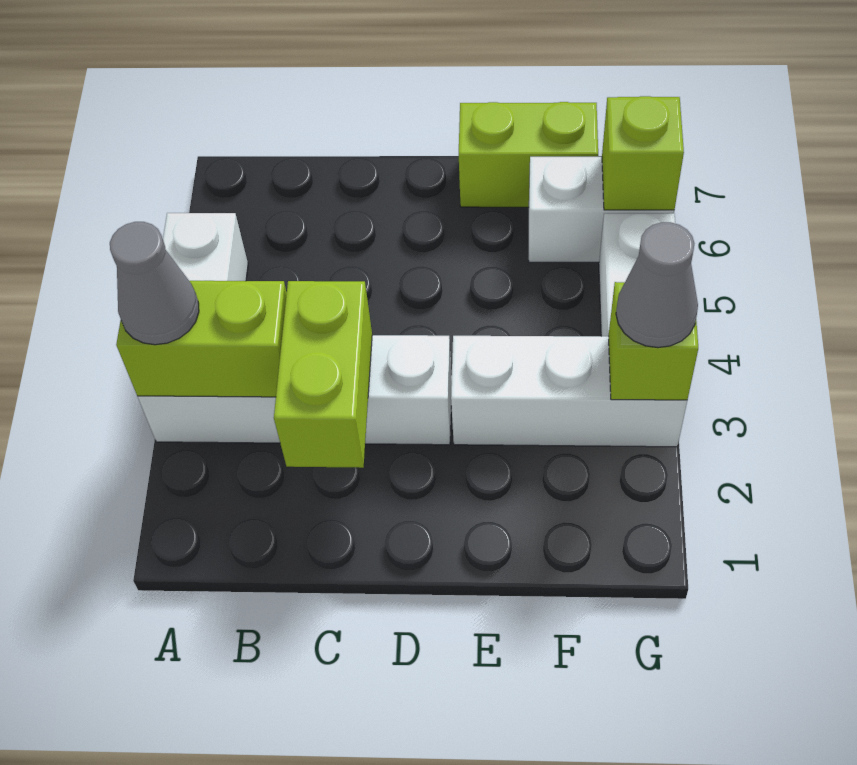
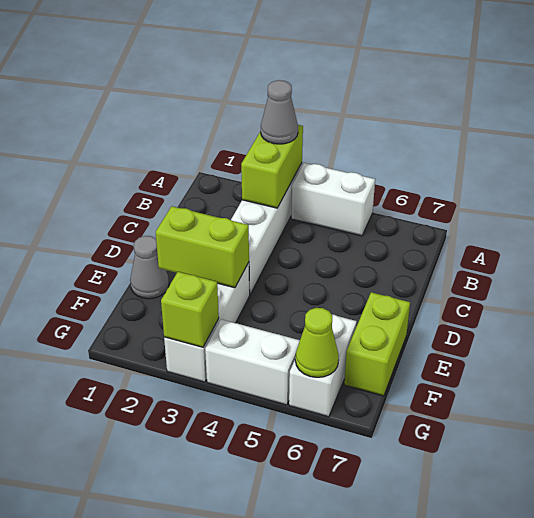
lime 1x2 brick [274,281,372,468] -> lime 1x2 brick moved to [156,206,249,288]
grey 1x1 cone [616,222,698,348] -> grey 1x1 cone moved to [130,236,169,299]
lime 1x1 brick [602,96,684,210] -> lime 1x1 cone [295,308,339,377]

